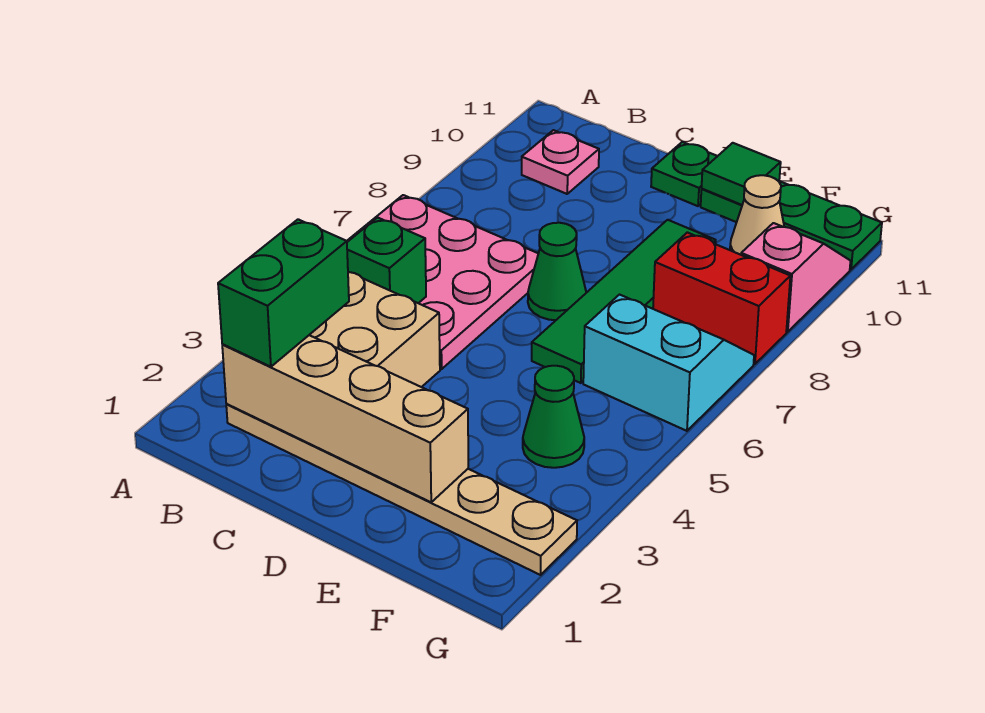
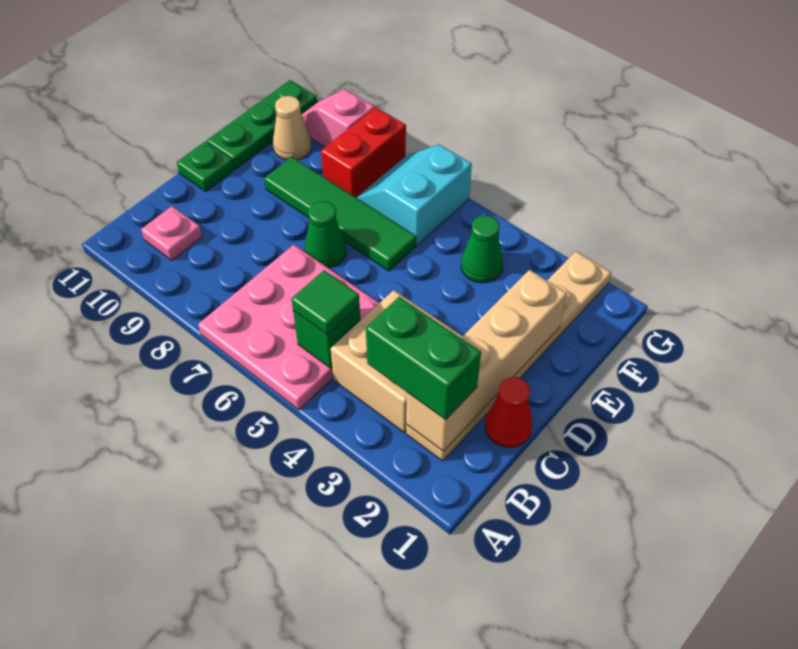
none -> red 1x1 cone [485,377,533,448]
green 1x1 tile [702,143,781,205] -> green 1x1 tile moved to [291,270,360,335]

